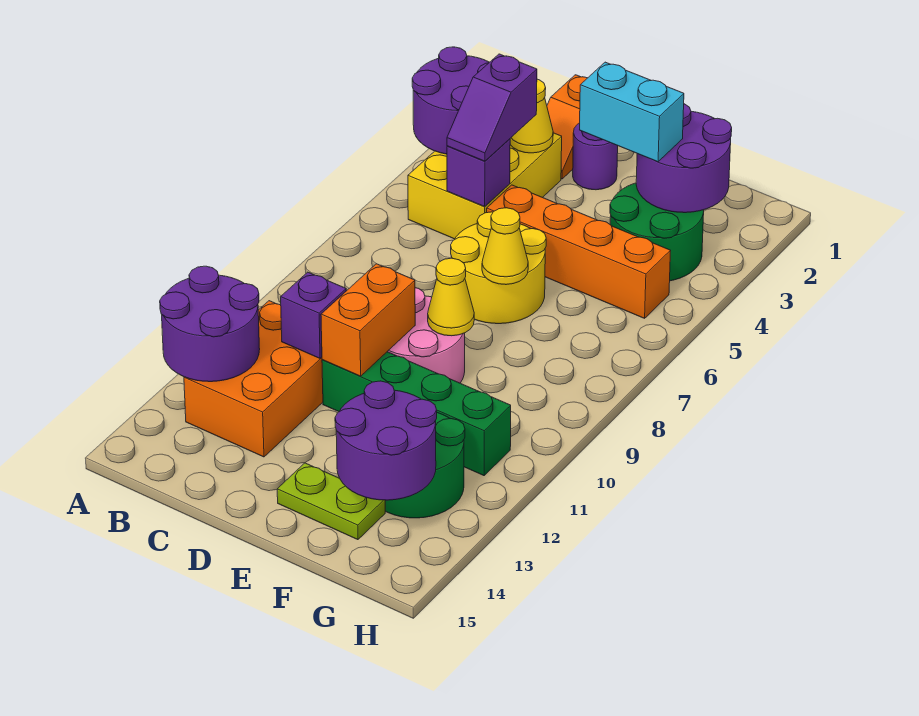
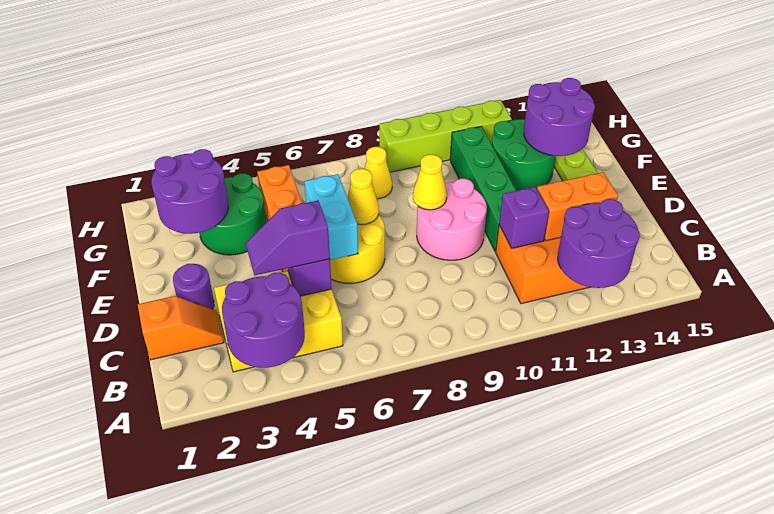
yellow 1x1 cone [510,79,553,153] -> yellow 1x1 cone moved to [365,147,392,199]
purple 1x2 slope [447,54,537,161] -> purple 1x2 slope turned to [246,201,330,275]
orange 1x2 brick [321,264,415,376] -> orange 1x2 brick moved to [537,172,618,241]
cyan 1x2 brick [580,62,684,162] -> cyan 1x2 brick moved to [304,174,358,260]
none -> lime 1x4 brick [379,100,512,172]

